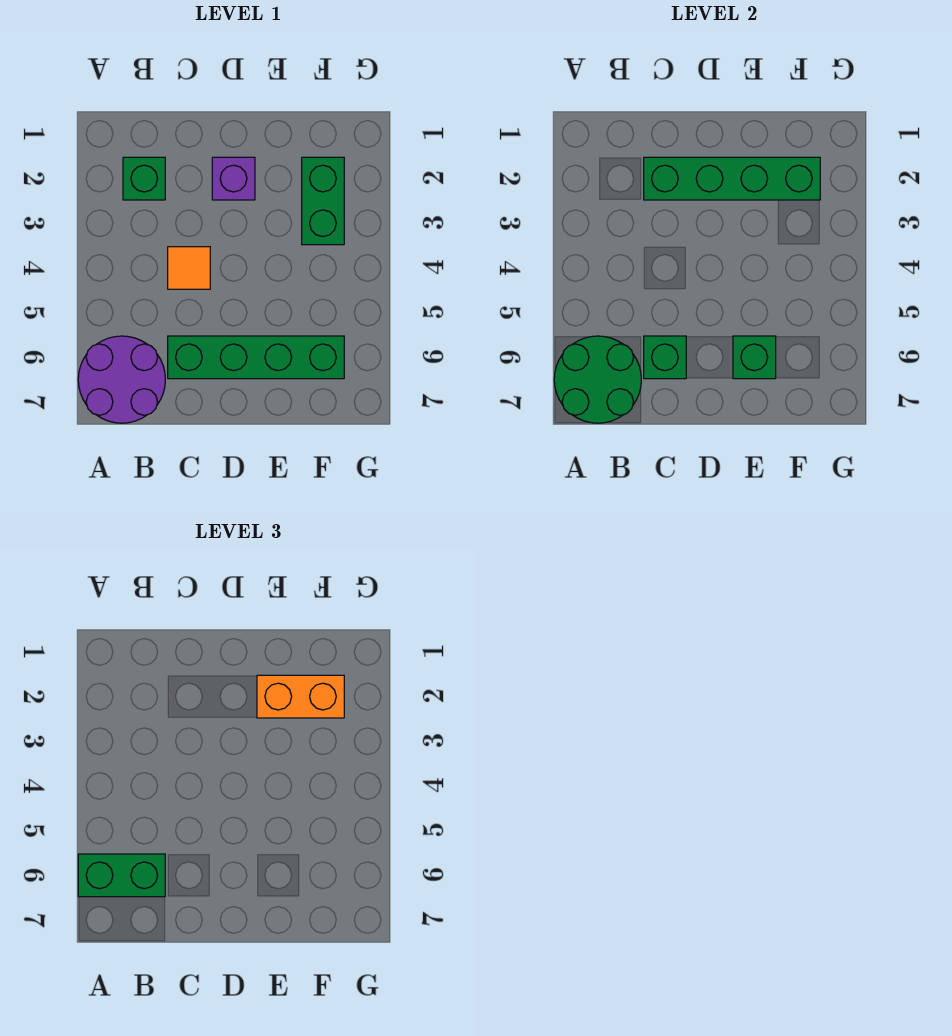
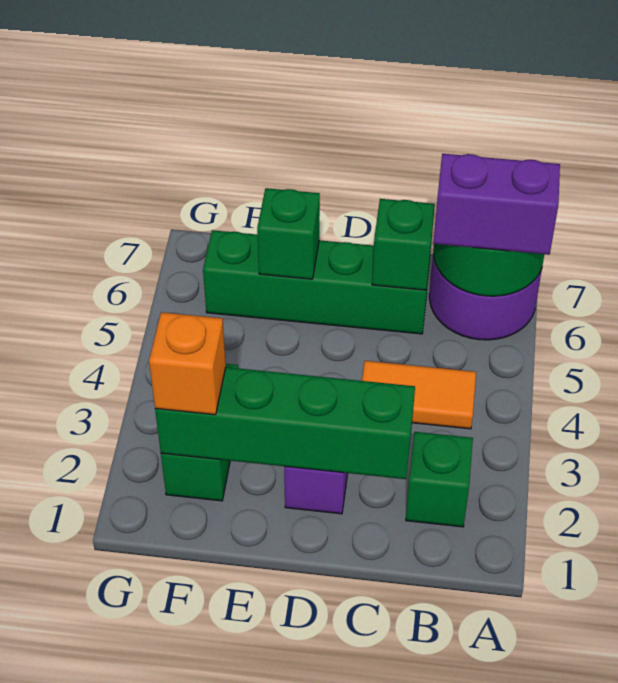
green 1x2 brick [78,854,165,897] -> purple 1x2 brick [433,154,560,255]
orange 1x1 tile [168,247,210,289] -> orange 1x2 tile [362,361,476,429]
orange 1x2 brick [257,675,344,718] -> orange 1x1 brick [149,312,226,415]

